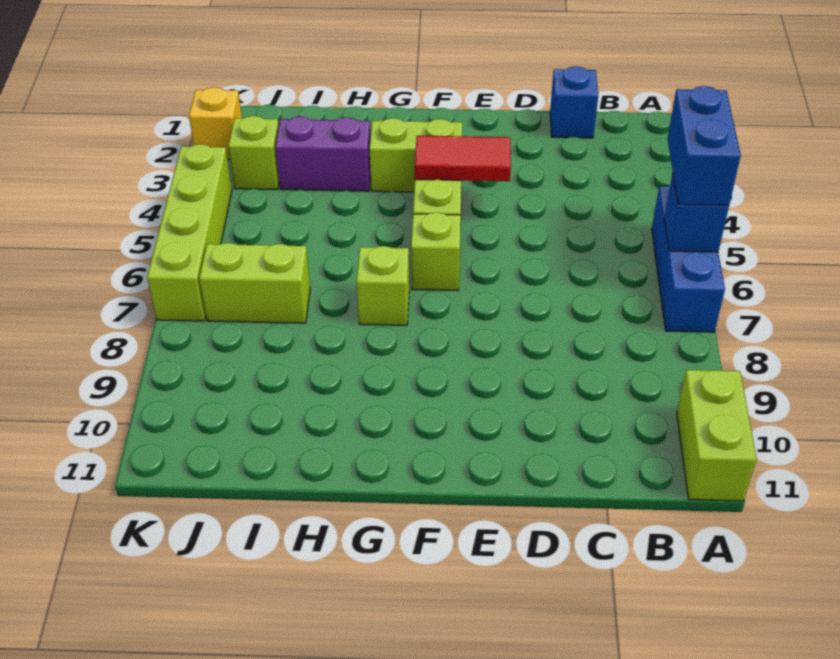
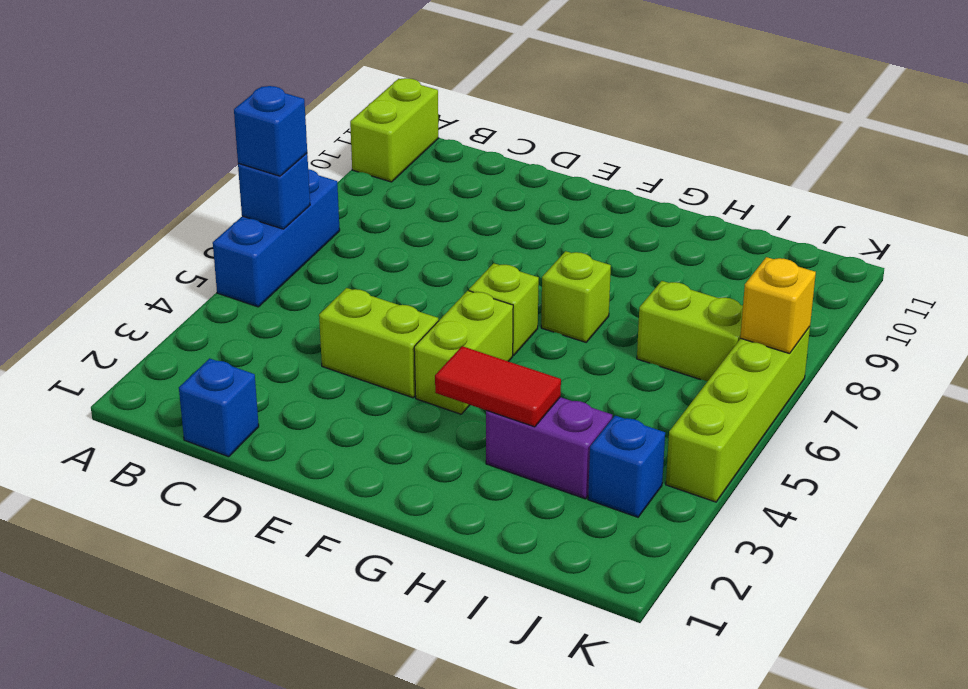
blue 1x2 brick [668,86,741,205] -> blue 1x1 brick [234,86,307,176]
red 1x2 tile [415,136,511,181] -> red 1x2 tile moved to [435,346,561,427]
lime 1x2 brick [369,118,462,192] -> lime 1x2 brick moved to [319,288,439,398]
lime 1x1 brick [228,116,279,190] -> blue 1x1 brick [588,416,665,517]
yellow 1x1 brick [189,87,242,159] -> yellow 1x1 brick moved to [740,257,816,354]

